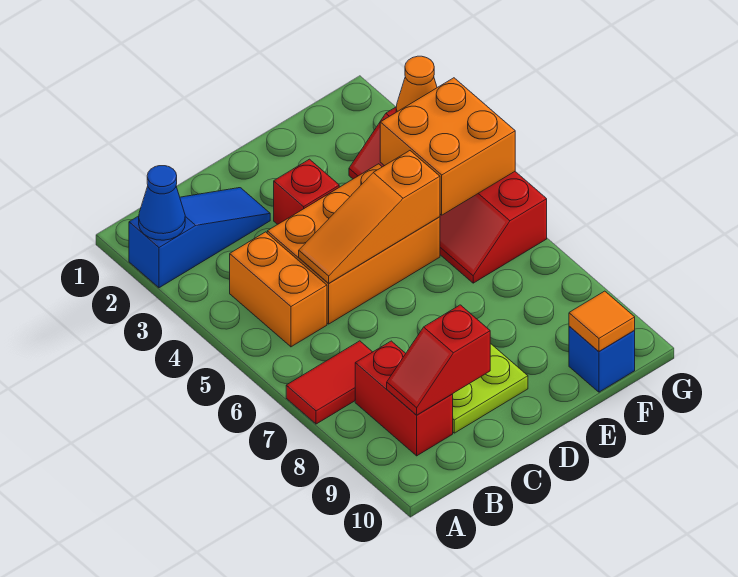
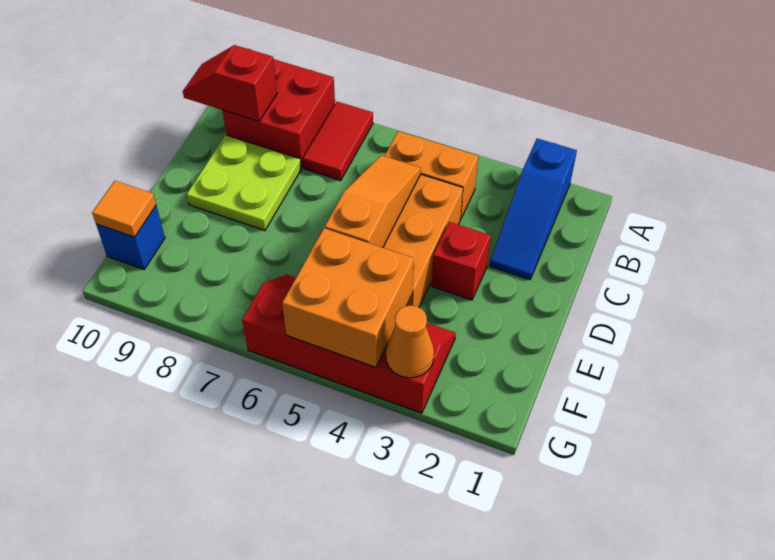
blue 1x1 cone [139,166,185,240] -> none
red 1x2 brick [355,341,453,456] -> red 2x2 brick [222,59,335,168]
red 1x2 slope [387,305,490,415] -> red 1x2 slope turned to [183,45,277,121]

